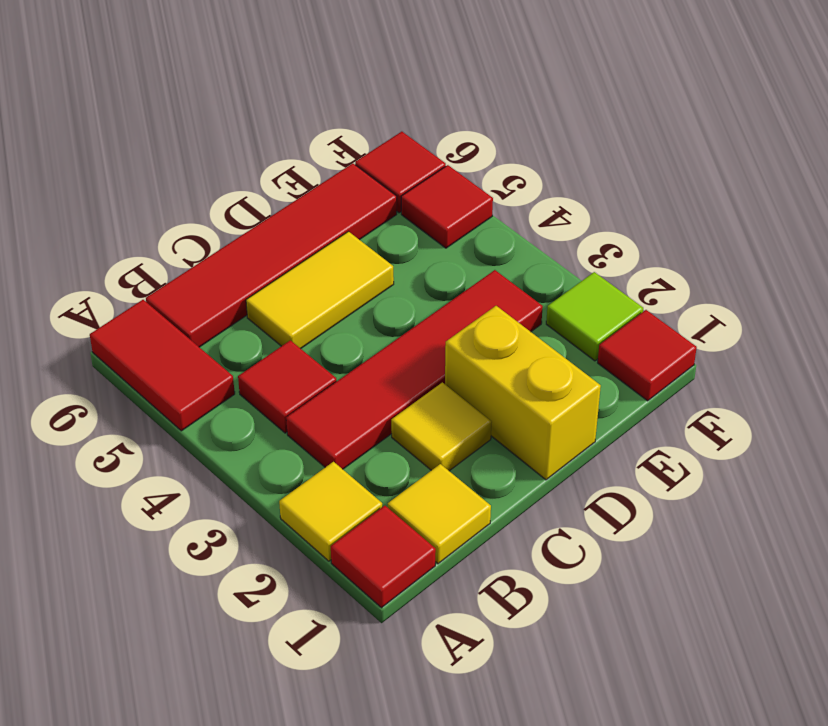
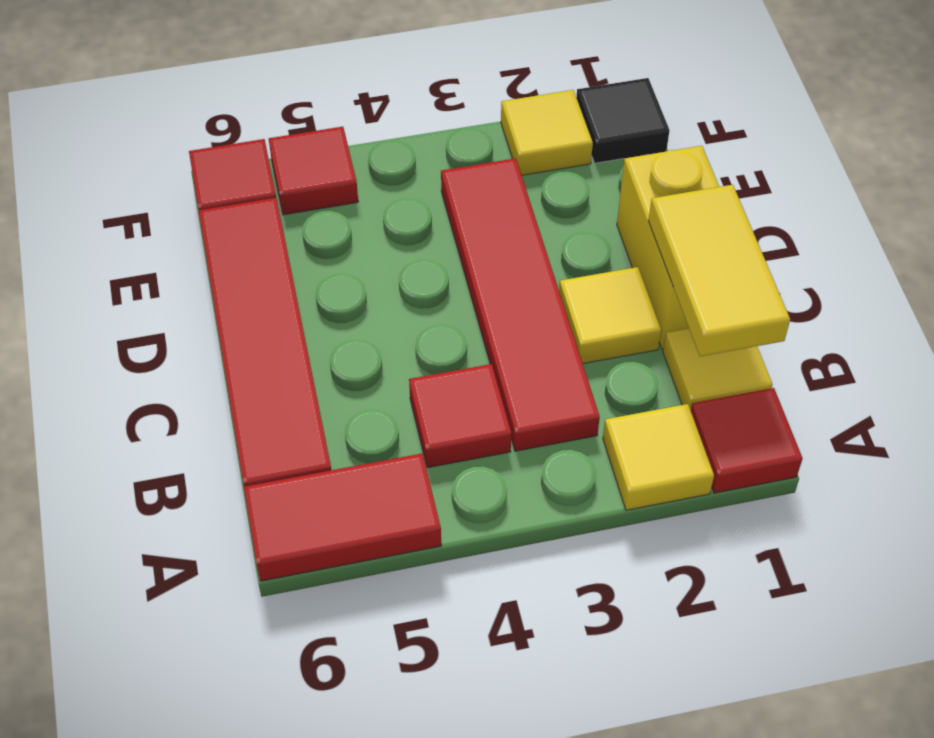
yellow 1x2 tile [246,232,394,349] -> yellow 1x2 tile moved to [648,185,790,356]
yellow 1x2 brick [445,306,601,480] -> yellow 1x2 brick turned to [617,146,719,349]
red 1x1 tile [598,310,697,401] -> black 1x1 tile [576,78,669,163]
lime 1x1 tile [546,272,643,361] -> yellow 1x1 tile [501,90,593,175]

